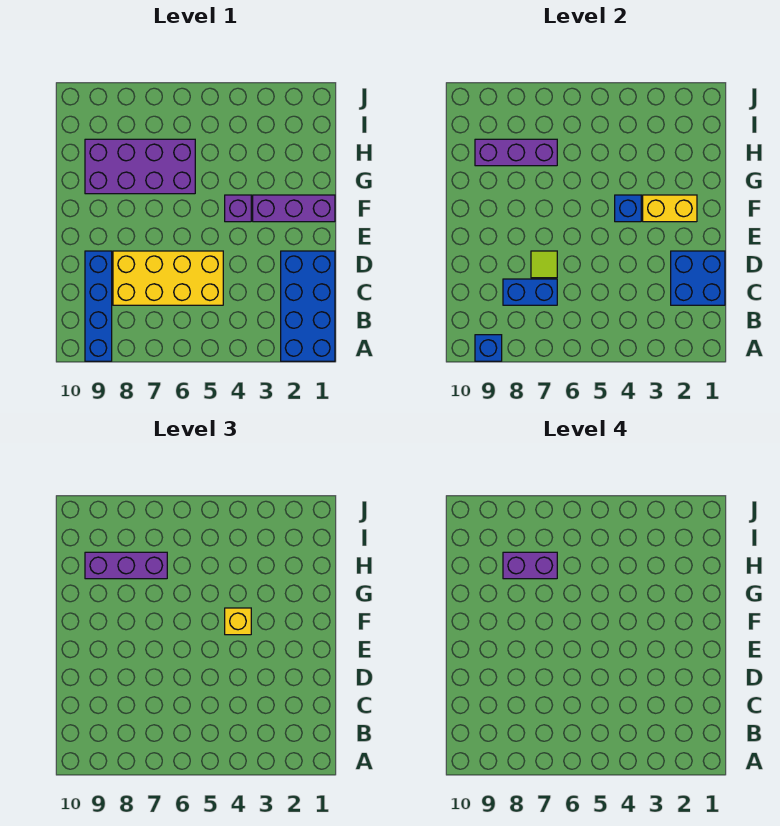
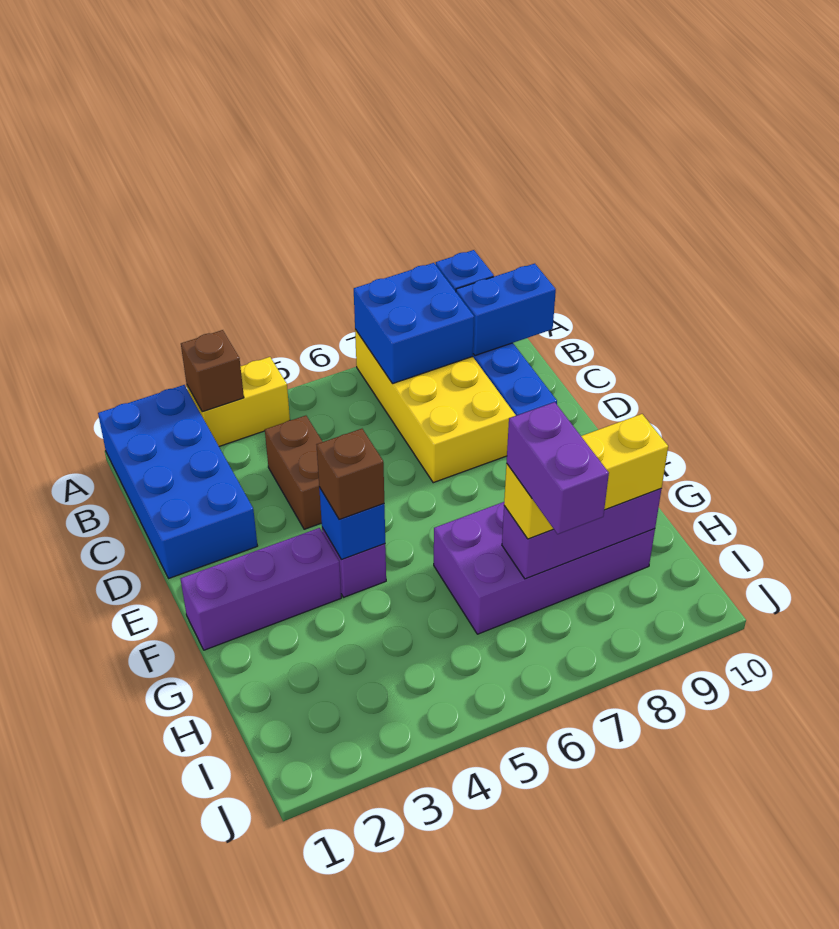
none -> brown 1x1 brick [181,330,244,412]
blue 2x2 brick [671,251,725,305] -> blue 2x2 brick moved to [354,263,474,384]
none -> brown 1x2 brick [265,416,322,529]
yellow 2x4 brick [113,251,223,305] -> yellow 2x4 brick turned to [355,329,516,483]
blue 1x2 brick [503,279,557,305] -> blue 1x2 brick moved to [456,264,556,356]
lime 1x1 tile [531,251,557,278] -> none
yellow 1x2 brick [643,195,697,222] -> yellow 1x2 brick moved to [187,357,290,446]
yellow 1x1 brick [225,608,251,635] -> brown 1x1 brick [317,429,384,519]
purple 1x3 brick [85,552,167,579] -> yellow 1x3 brick [504,414,668,539]
purple 1x2 brick [503,552,557,579] -> purple 1x2 brick turned to [507,402,609,534]

